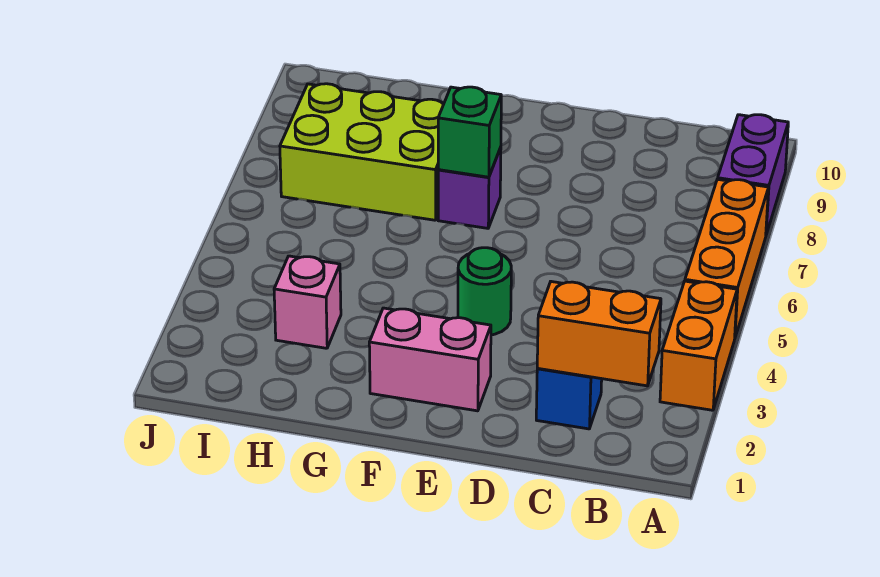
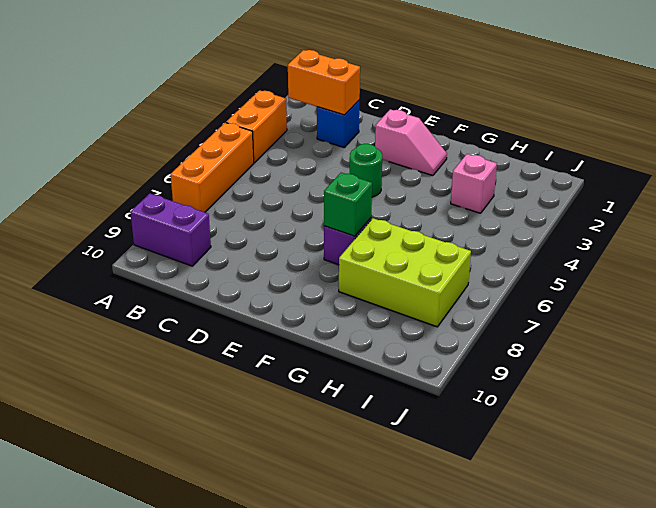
purple 1x2 brick [718,115,788,235] -> purple 1x2 brick turned to [130,194,211,266]
pink 1x2 brick [369,308,491,411] -> pink 1x2 slope [375,109,447,176]

